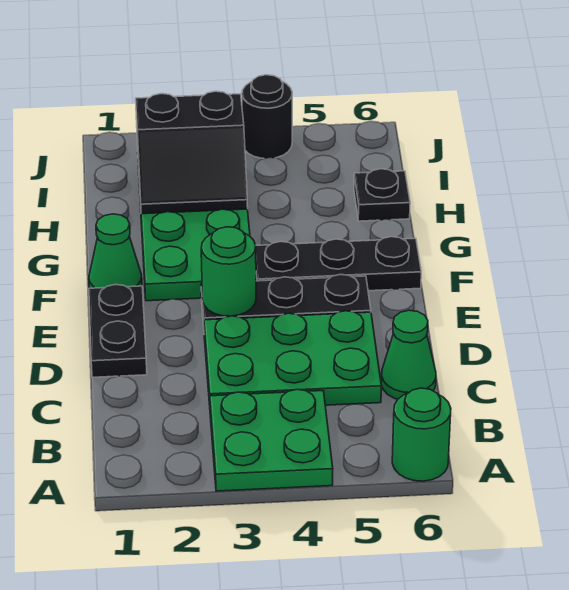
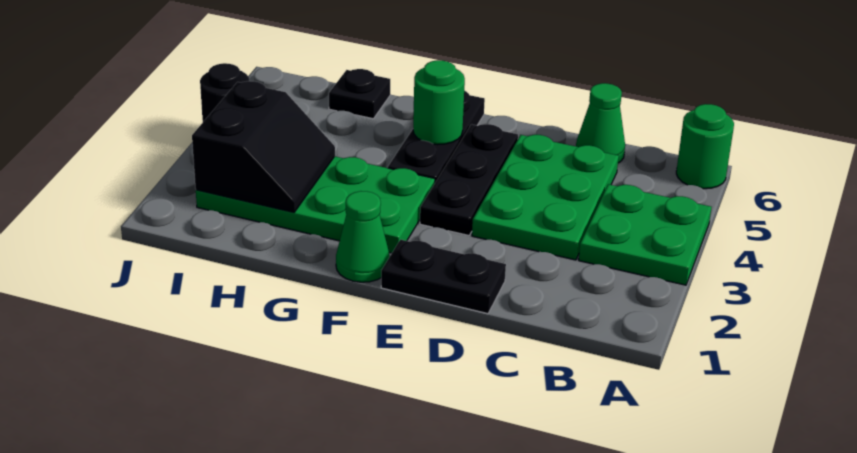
green 1x1 round brick [201,227,256,316] -> green 1x1 round brick moved to [413,60,465,145]

